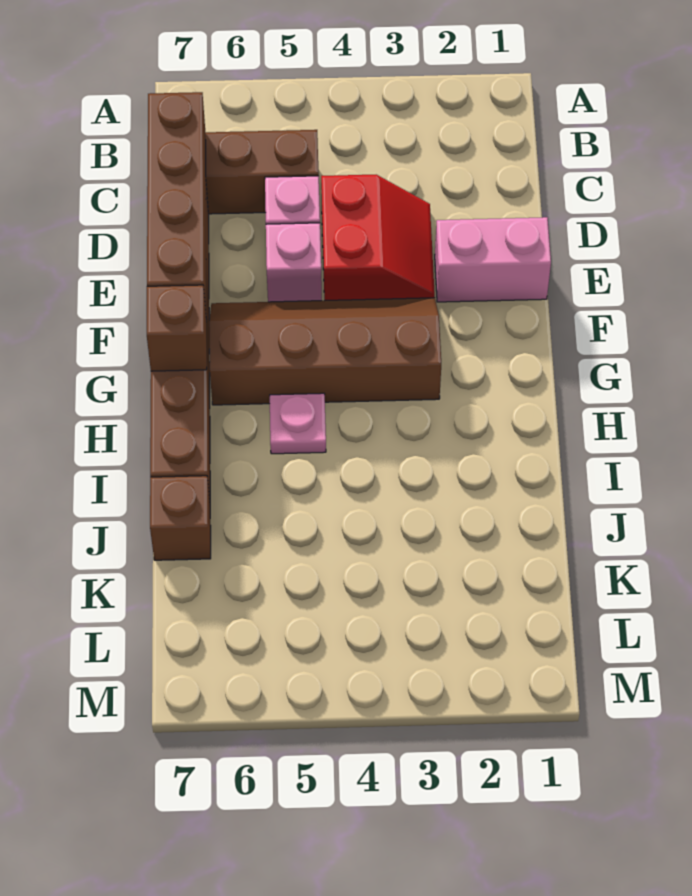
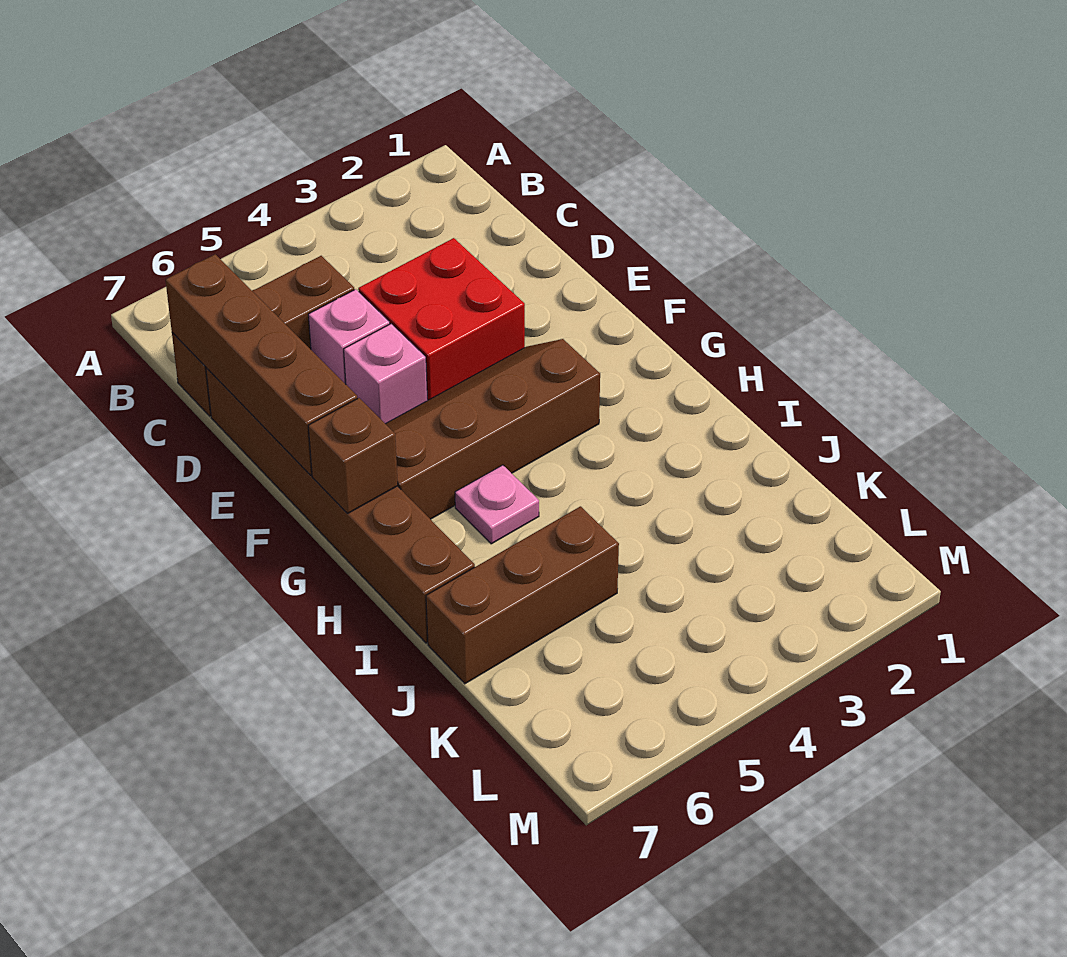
red 2x2 slope [321,175,435,301] -> red 2x2 brick [358,238,525,400]
pink 1x2 brick [435,217,551,302] -> none
brown 1x1 brick [150,476,211,560] -> brown 1x3 brick [426,506,619,684]

